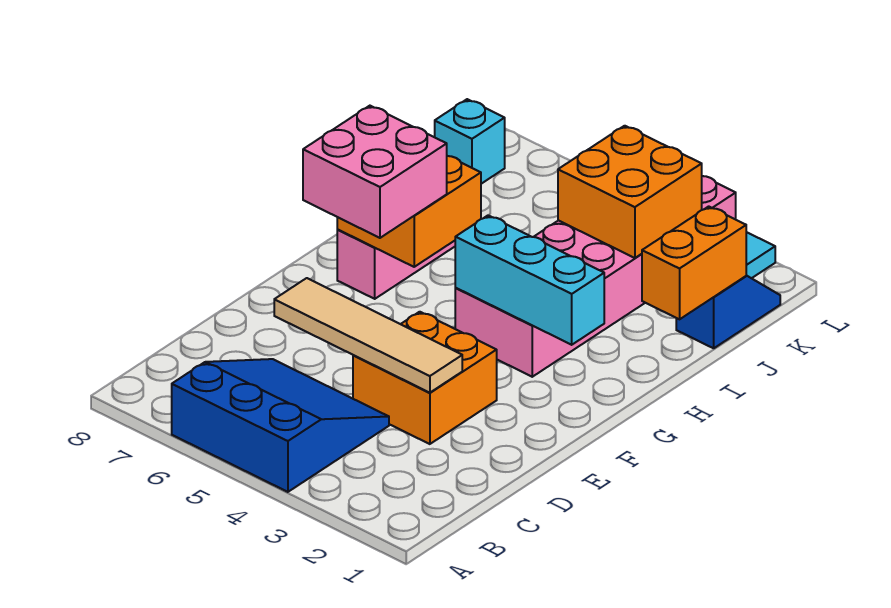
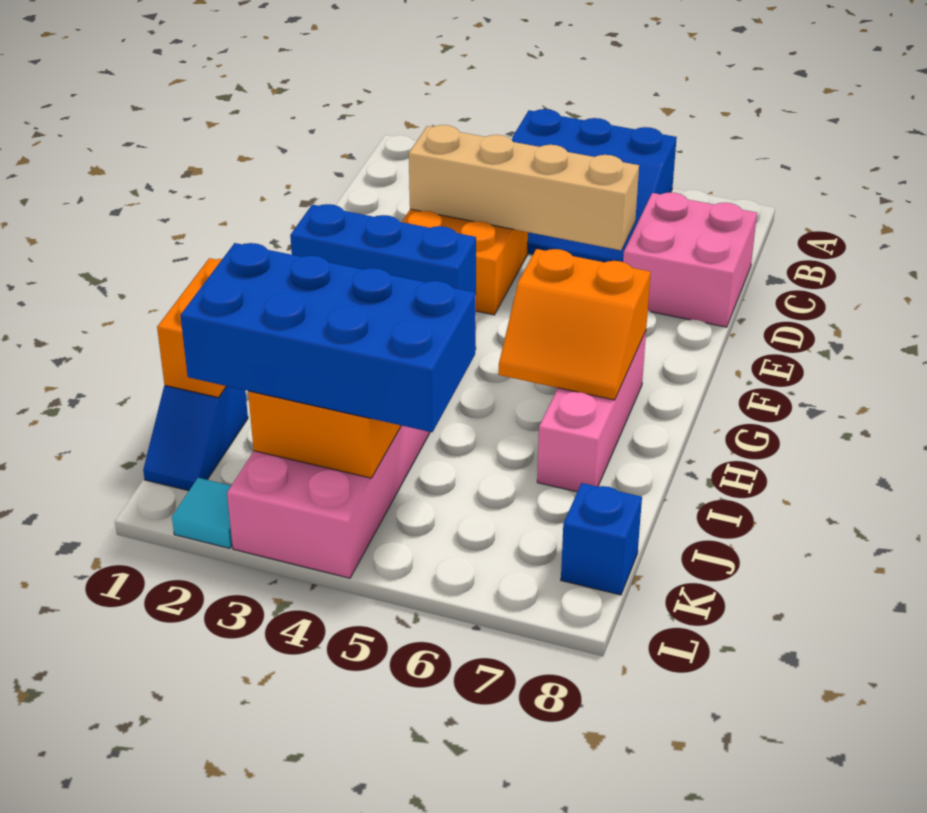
tan 1x4 tile [274,278,462,393] -> tan 1x4 brick [409,125,639,250]
pink 2x2 brick [303,106,447,238] -> pink 2x2 brick moved to [623,192,757,327]
cyan 1x3 brick [455,215,604,345] -> blue 1x3 brick [290,204,476,295]
orange 2x2 brick [337,156,481,267] -> orange 2x2 slope [498,249,651,400]
none -> blue 2x4 brick [180,243,475,432]
cyan 1x1 brick [435,99,505,184] -> blue 1x1 brick [561,483,642,595]

